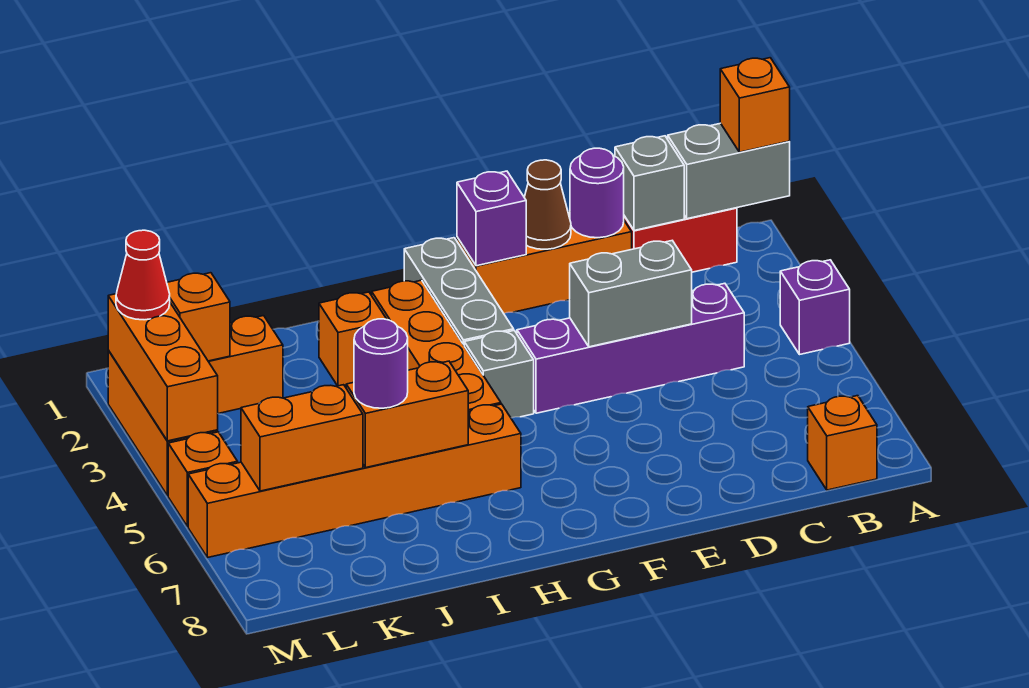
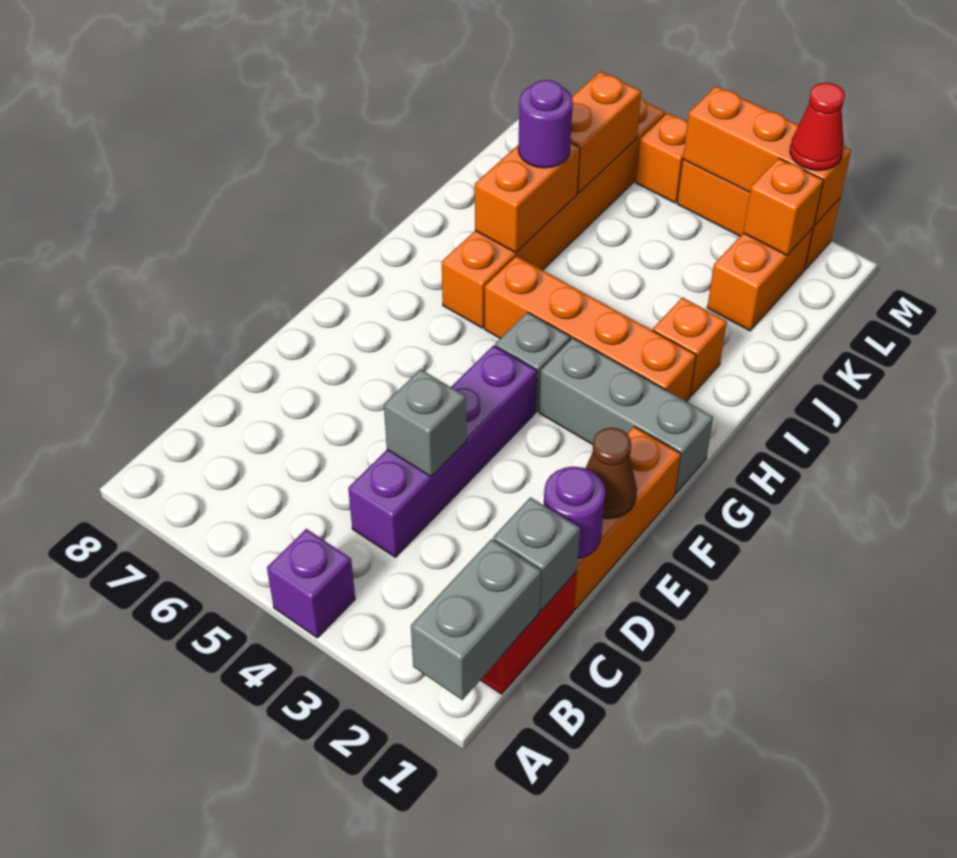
orange 1x1 brick [720,58,790,152] -> none
orange 1x1 brick [808,396,877,490] -> none
grey 1x2 brick [570,241,692,347] -> grey 1x1 brick [384,369,466,477]
purple 1x1 brick [457,171,526,266] -> none

